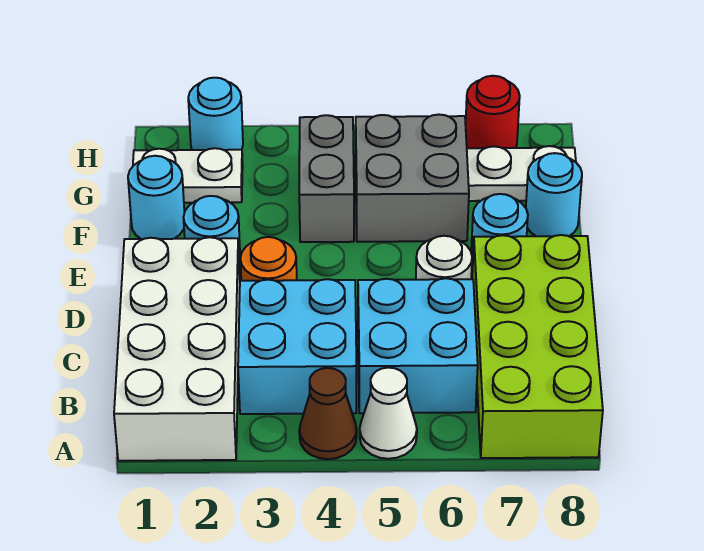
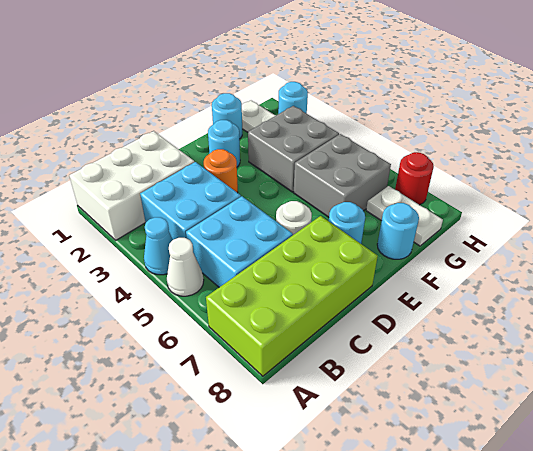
white 2x4 brick [114,237,240,461] -> white 2x3 brick [69,131,194,240]
brown 1x1 cone [299,368,357,459] -> cyan 1x1 cone [144,217,173,275]
grey 1x2 brick [299,115,354,242] -> grey 2x2 brick [248,106,339,192]

